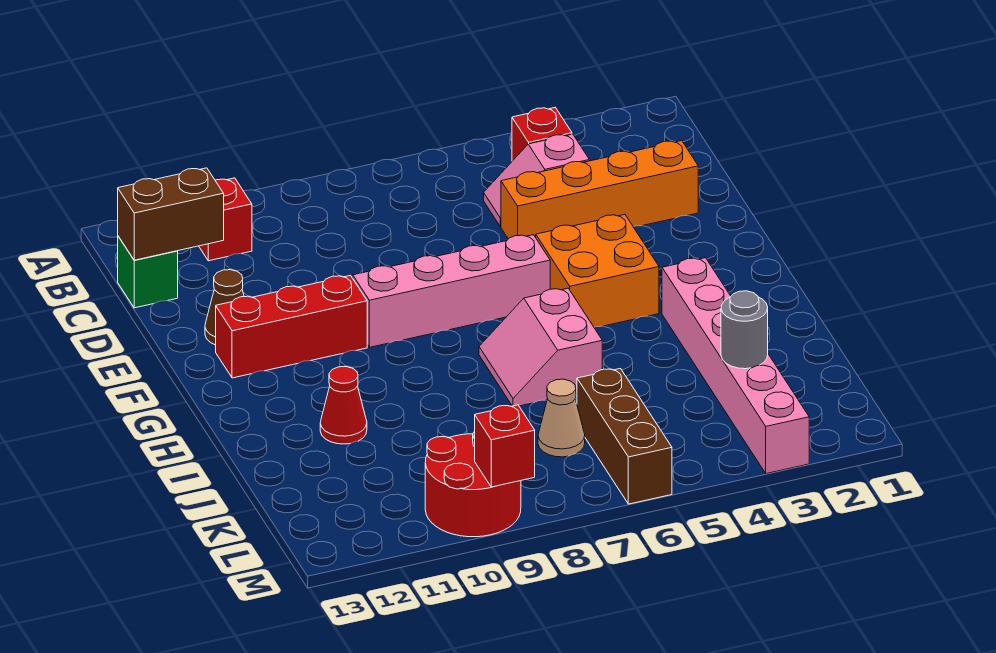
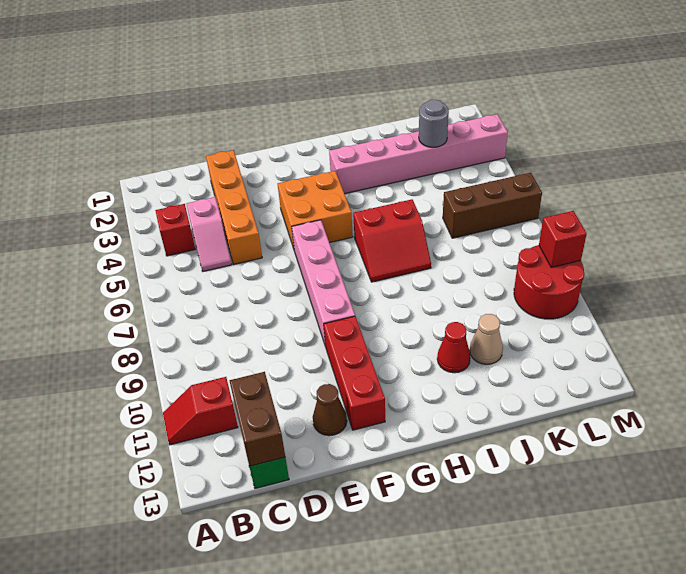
pink 2x2 slope [479,288,602,406] -> red 2x2 slope [353,199,431,282]
tan 1x1 cone [538,379,585,457] -> tan 1x1 cone moved to [470,314,503,364]

